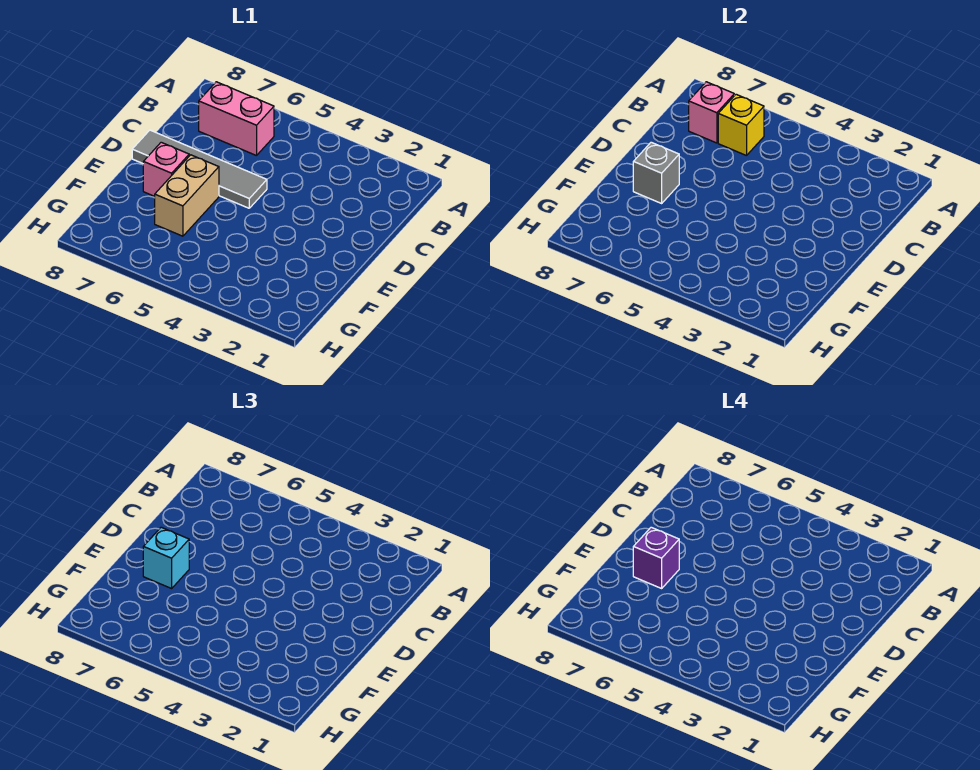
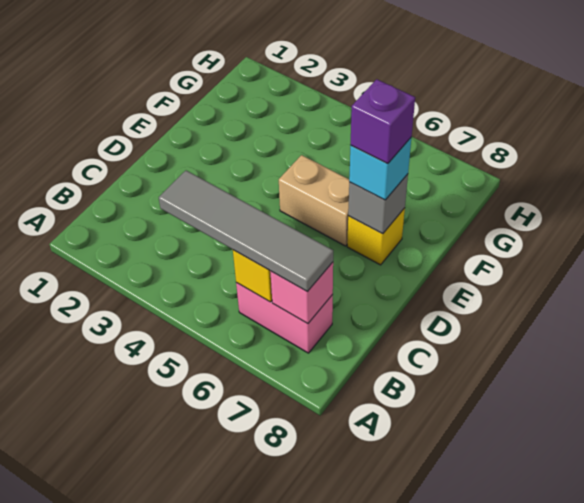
grey 1x4 tile [132,130,267,208] -> grey 1x4 tile moved to [159,171,333,292]
tan 1x2 brick [155,155,219,236] -> tan 1x2 brick turned to [279,155,349,246]
pink 1x1 brick [143,142,189,196] -> yellow 1x1 brick [347,208,405,265]

